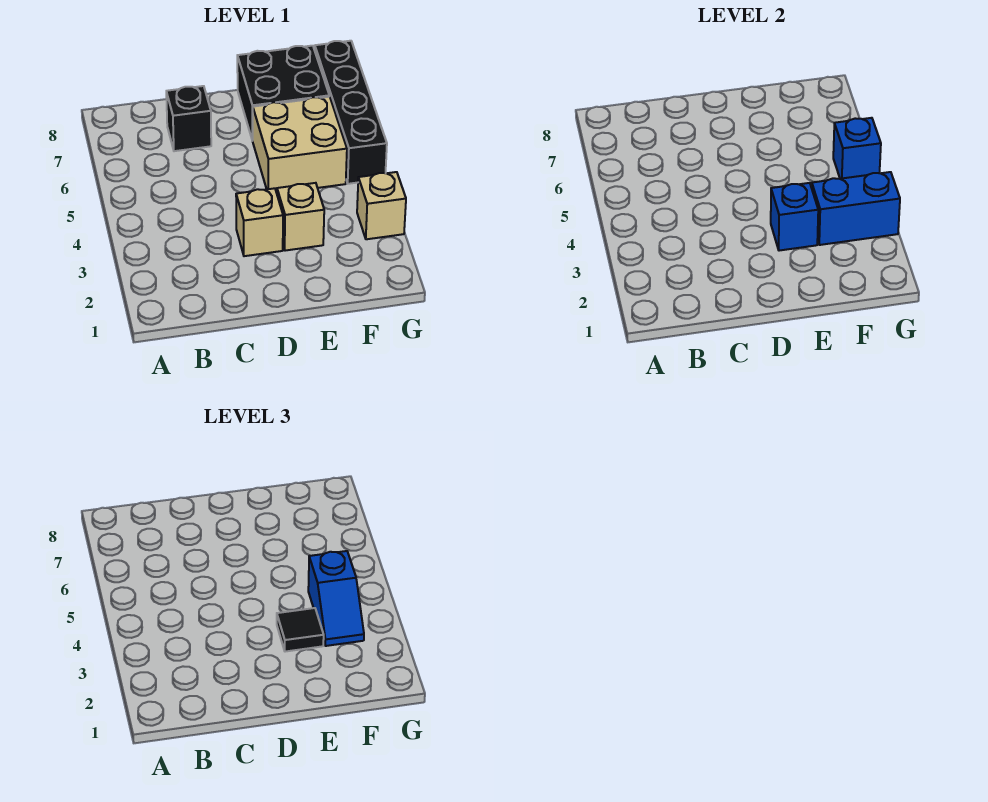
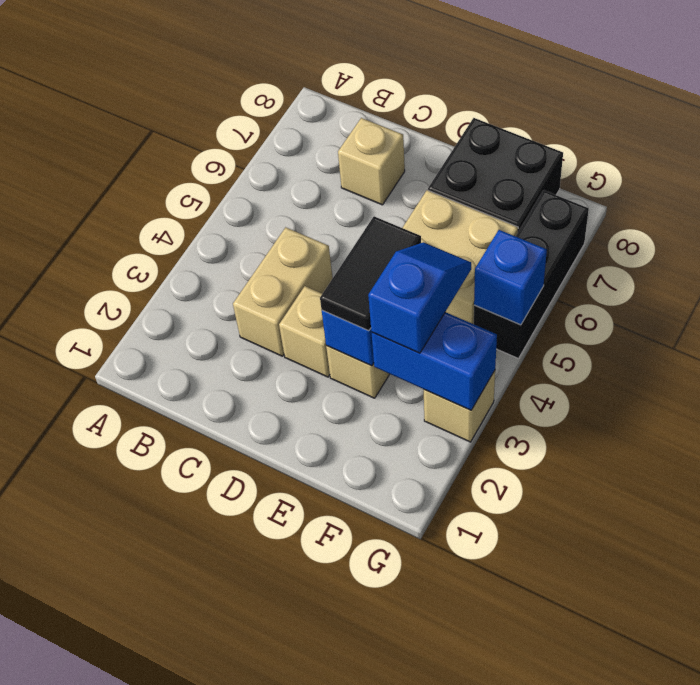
none -> tan 1x2 brick [233,227,333,356]
black 1x1 brick [166,86,211,151] -> tan 1x1 brick [338,118,405,205]
black 1x1 tile [277,608,324,652] -> black 1x2 tile [320,216,421,331]
blue 1x2 slope [308,551,364,646] -> blue 1x2 slope turned to [368,242,471,353]
black 1x4 brick [315,41,387,184] -> black 1x3 brick [474,190,589,359]

